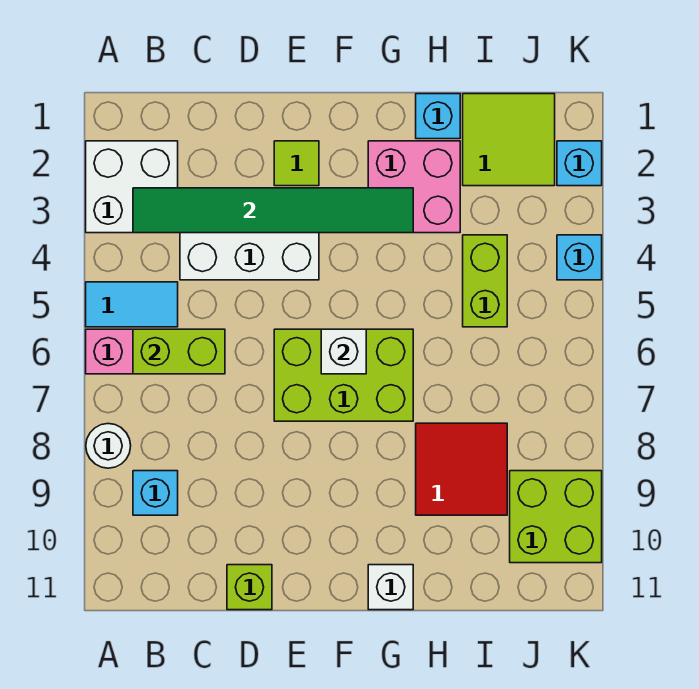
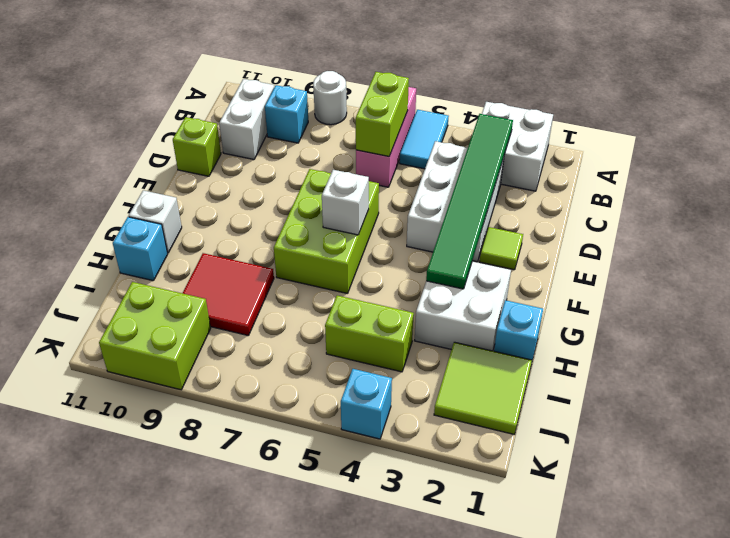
none -> white 1x2 brick [219,79,274,160]
pink 2x2 brick [368,141,460,233] -> white 2x2 brick [415,261,511,351]
cyan 1x1 brick [557,141,602,186] -> cyan 1x1 brick moved to [113,217,168,281]

